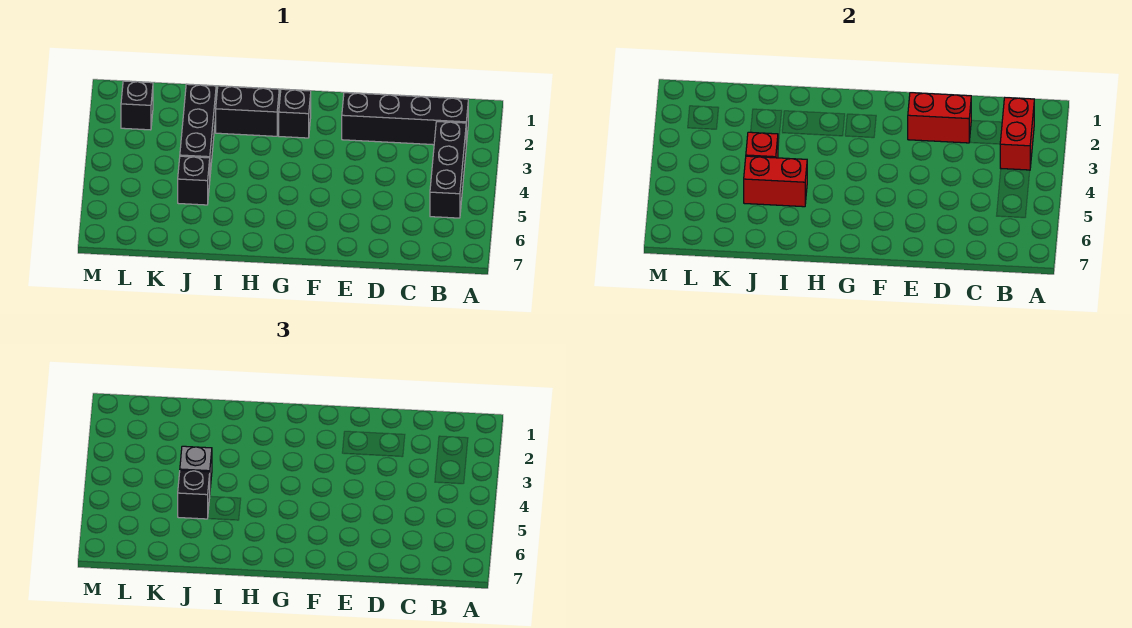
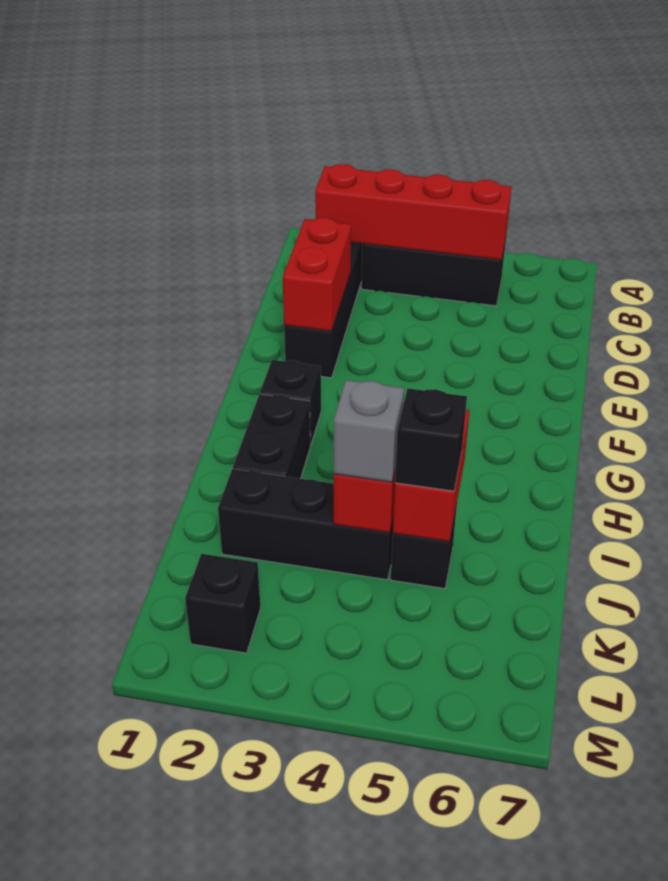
red 1x2 brick [1000,97,1034,170] -> red 1x4 brick [315,164,512,260]

